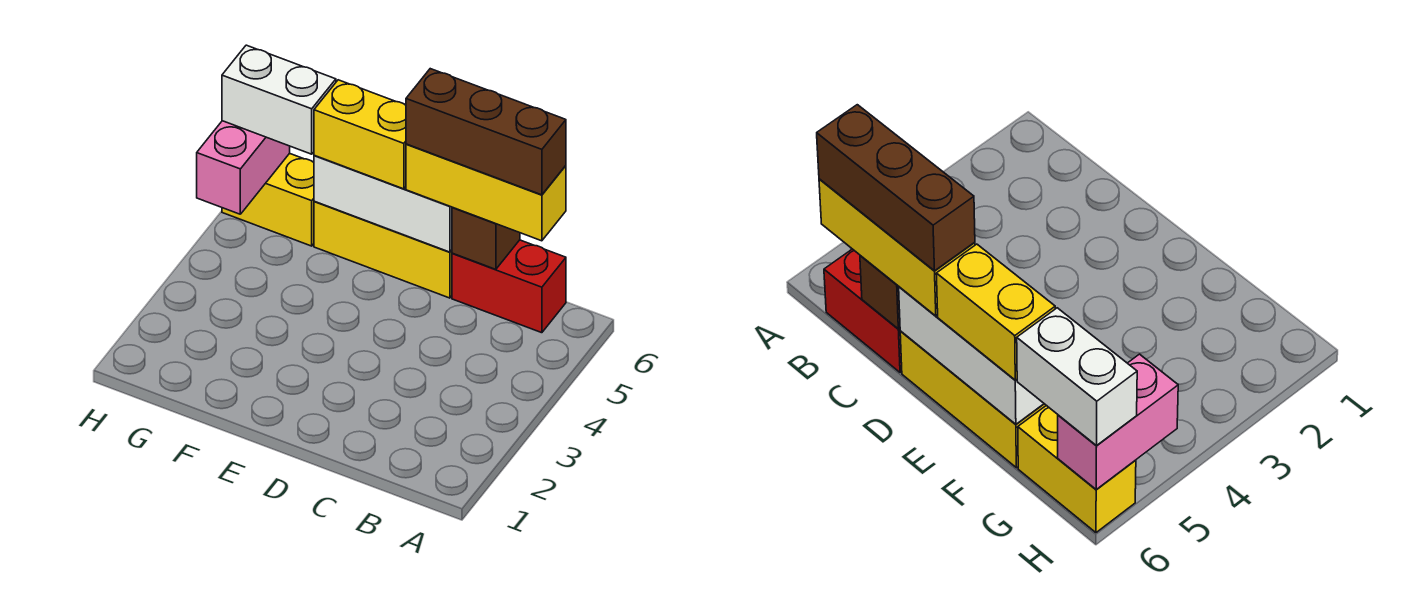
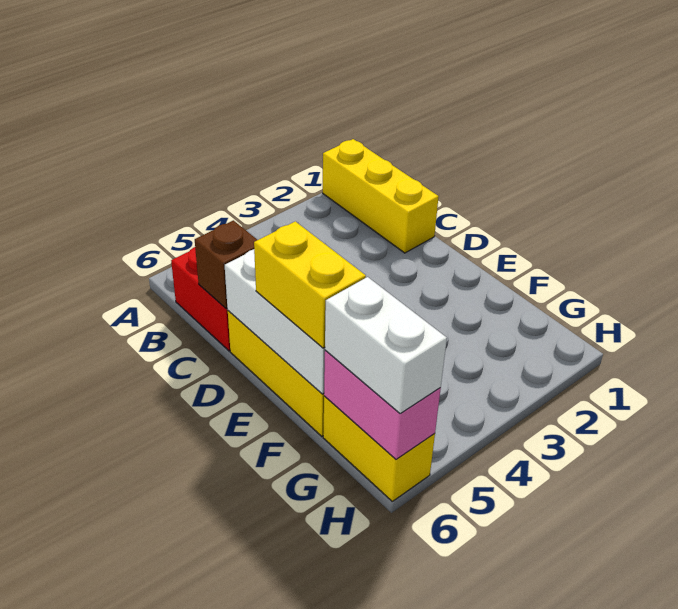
yellow 1x3 brick [406,144,566,241] -> yellow 1x3 brick moved to [323,139,439,253]
brown 1x3 brick [406,69,566,195] -> none
pink 1x2 brick [197,121,290,214] -> pink 1x2 brick turned to [324,350,441,460]

